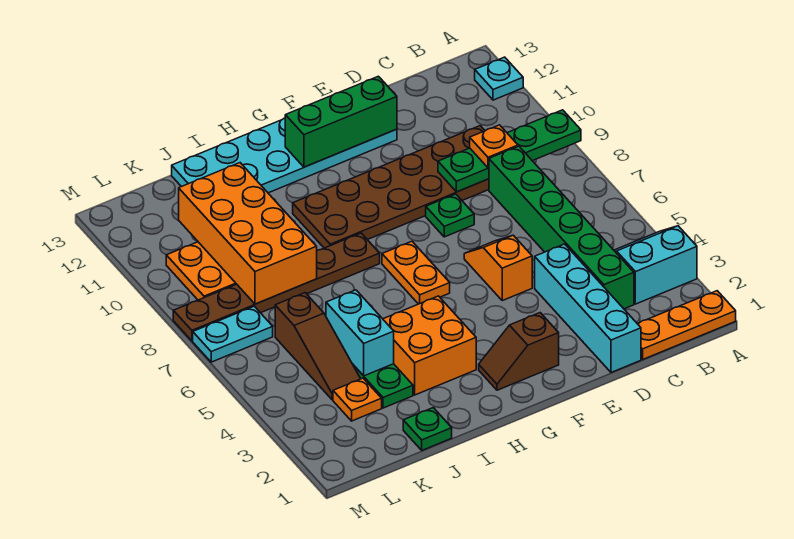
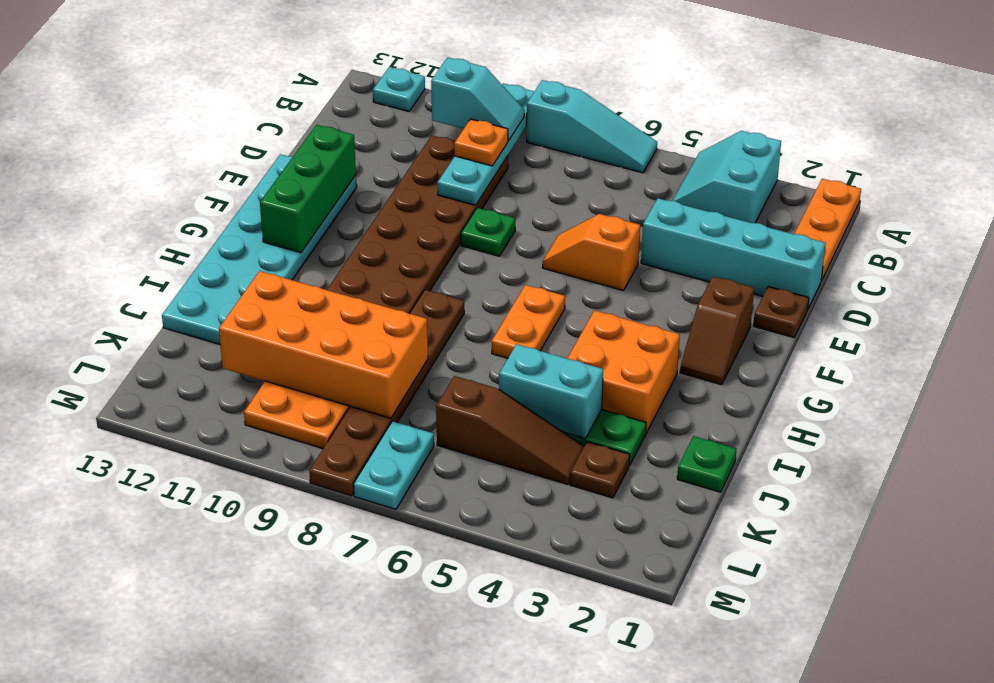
none -> cyan 1x3 slope [527,80,657,173]
green 1x4 plate [438,110,581,192] -> cyan 1x4 plate [437,83,534,205]
none -> cyan 1x2 slope [431,57,524,140]
green 1x6 brick [489,146,634,309] -> none
none -> brown 1x1 plate [753,287,809,338]
orange 1x2 plate [382,241,450,304] -> orange 1x2 plate turned to [492,285,565,358]
orange 1x1 plate [333,378,382,421] -> brown 1x1 plate [570,442,630,498]

